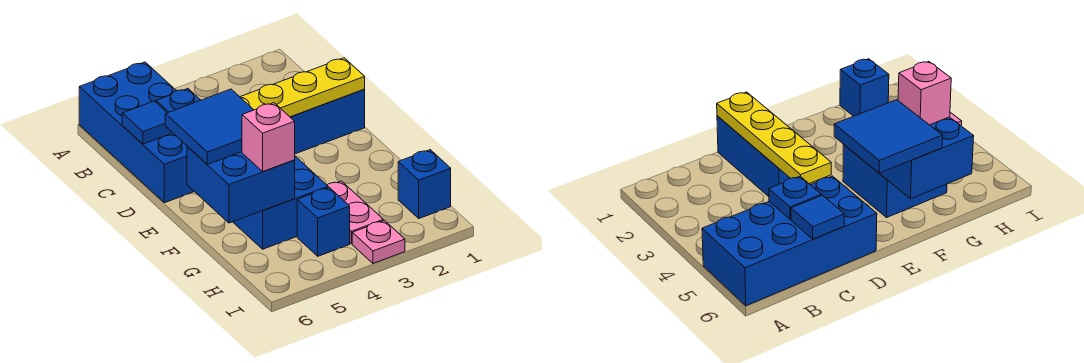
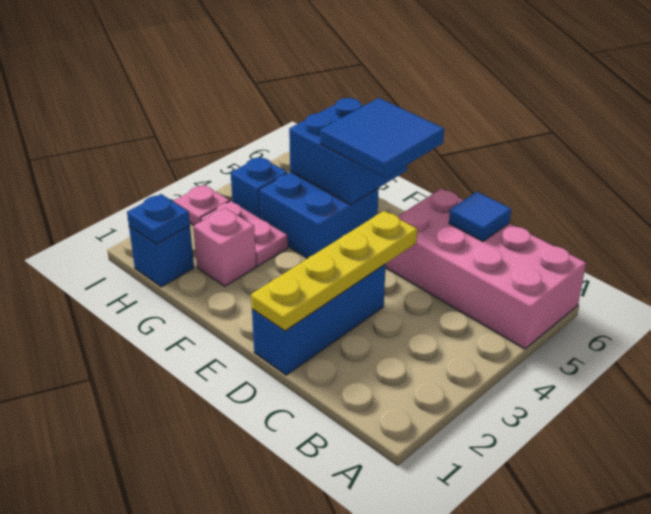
blue 2x4 brick [79,62,194,203] -> pink 2x4 brick [385,189,586,349]
blue 1x1 plate [156,89,200,113] -> blue 1x1 plate moved to [127,194,190,244]
pink 1x1 brick [242,103,295,172] -> pink 1x1 brick moved to [193,208,256,286]

